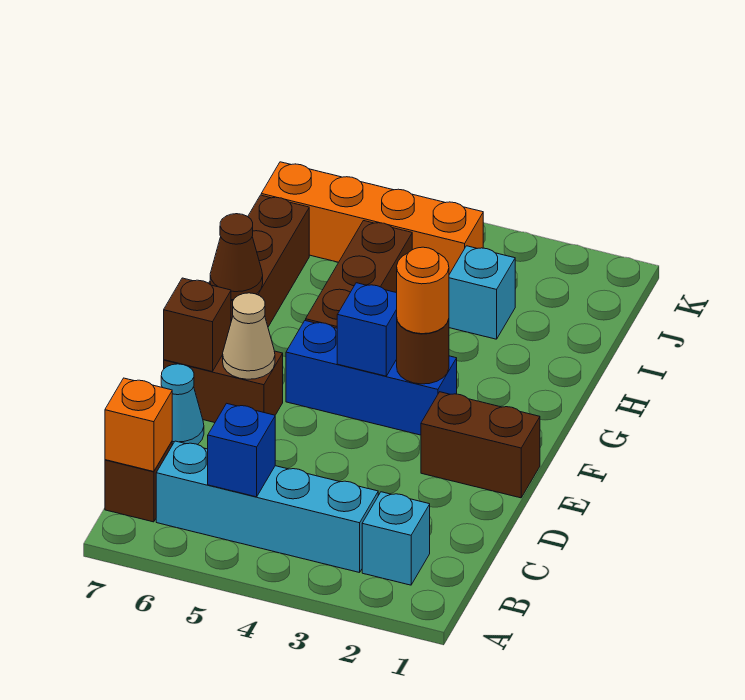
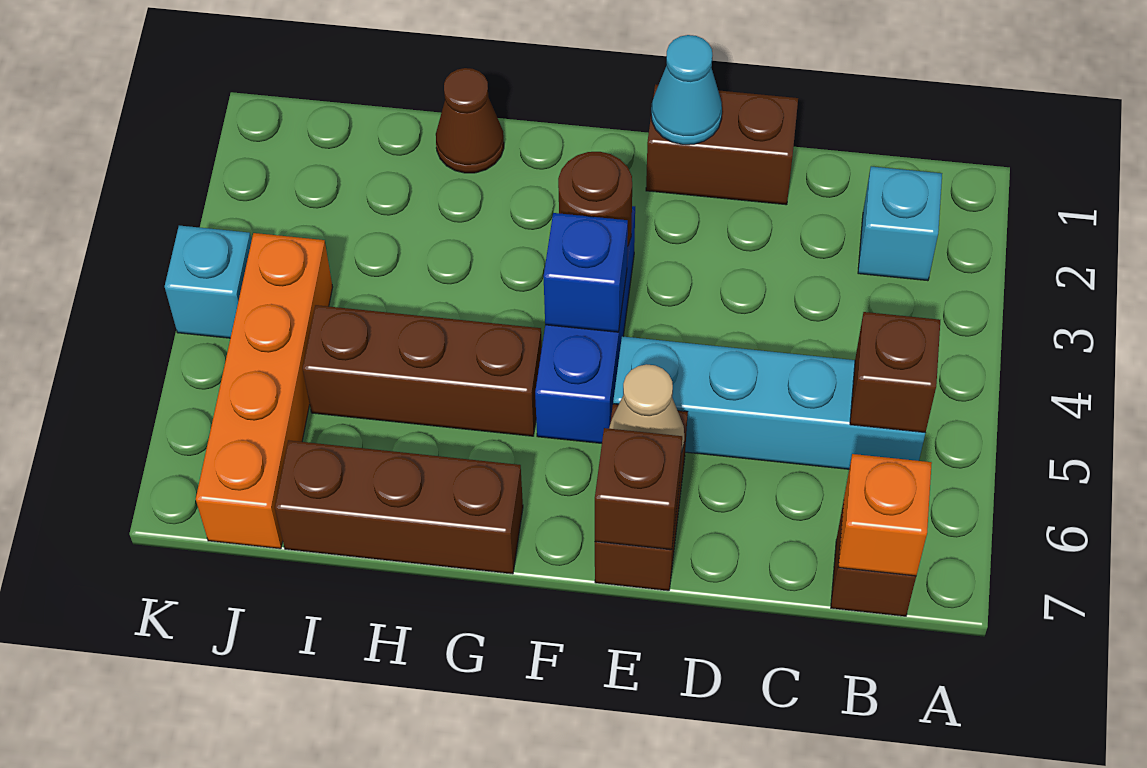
cyan 1x4 brick [156,441,378,573] -> cyan 1x4 brick turned to [613,336,925,469]
blue 1x1 brick [208,403,275,497] -> brown 1x1 brick [850,312,940,433]
cyan 1x1 cone [161,364,204,445] -> cyan 1x1 cone moved to [651,35,722,145]
brown 1x2 brick [421,392,540,498] -> brown 1x2 brick turned to [646,84,798,205]
orange 1x1 round brick [397,247,449,334] -> none
brown 1x1 cone [210,214,263,300] -> brown 1x1 cone moved to [436,68,504,173]
cyan 1x1 brick [449,246,515,339] -> cyan 1x1 brick moved to [165,226,252,338]

